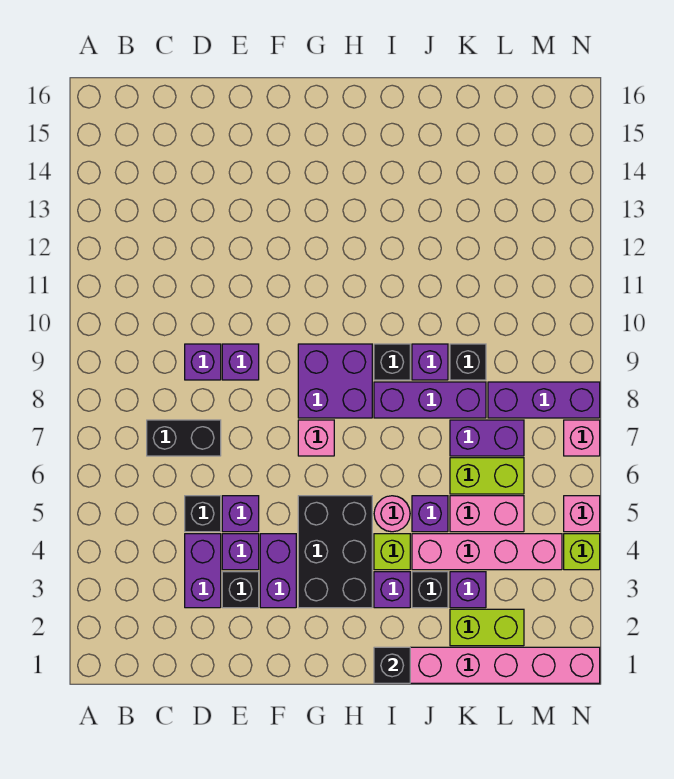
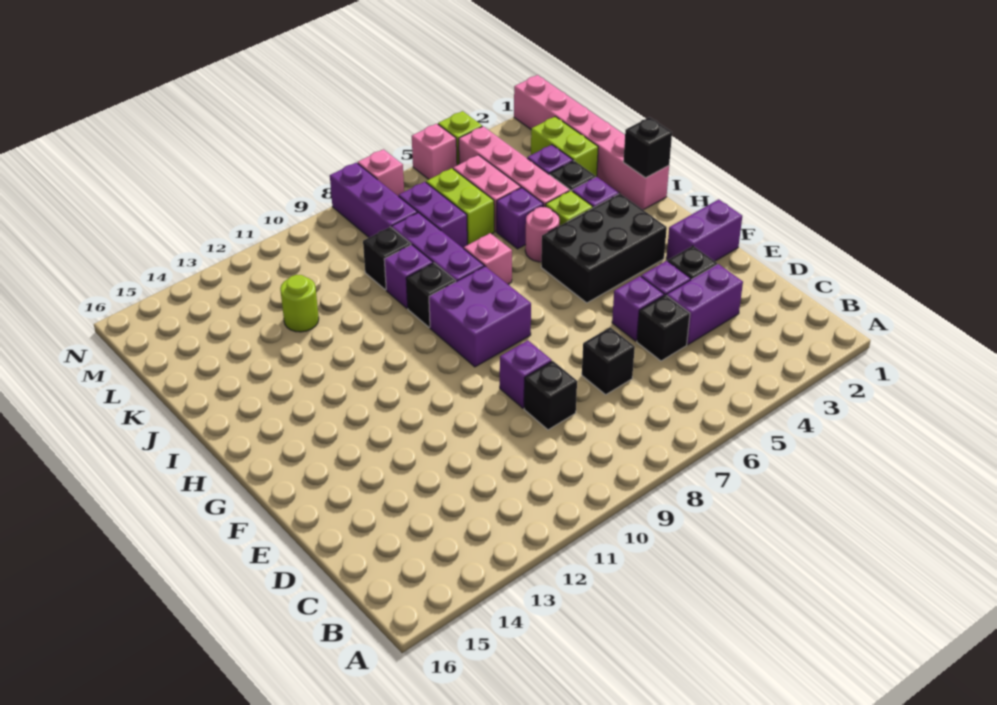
black 1x2 brick [147,420,221,456] -> black 1x1 brick [582,327,635,395]
purple 1x1 brick [185,344,221,380] -> black 1x1 brick [524,361,577,430]
purple 1x2 brick [260,534,296,608] -> purple 1x2 brick moved to [666,199,742,261]
pink 1x1 brick [298,420,334,456] -> pink 1x1 brick moved to [464,233,512,284]
none -> lime 1x1 round brick [280,275,319,332]

